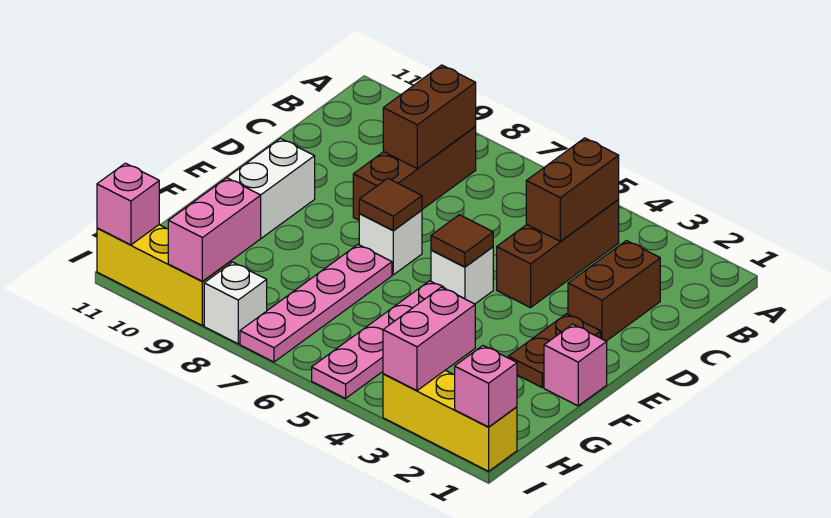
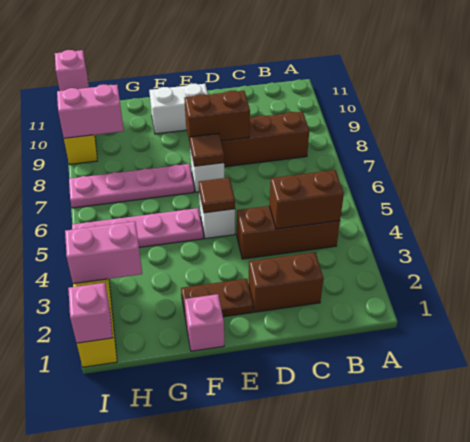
brown 1x2 brick [383,65,476,168] -> brown 1x2 brick moved to [184,91,250,142]
white 1x1 brick [204,262,267,344] -> none

